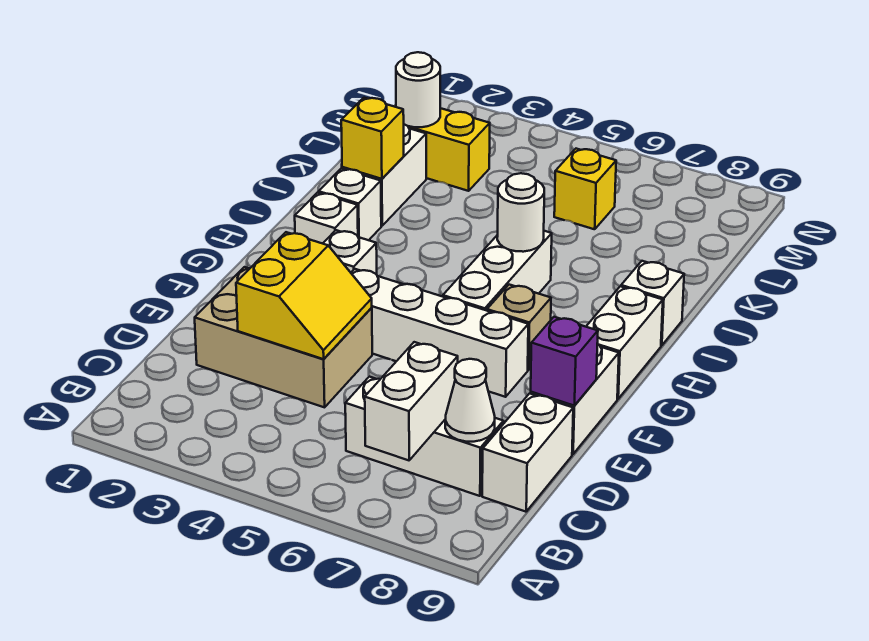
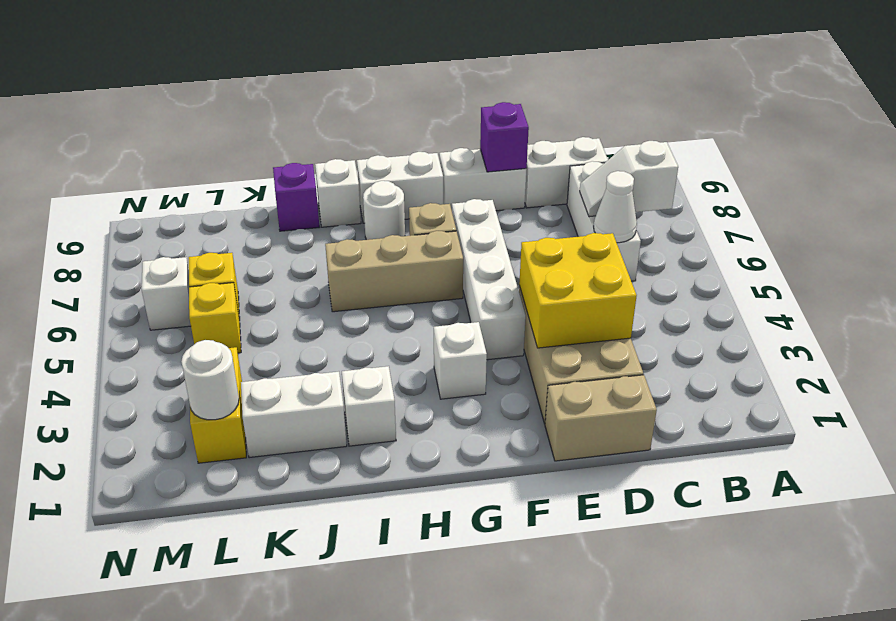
white 1x2 brick [365,342,458,460] -> white 1x2 slope [580,141,678,217]
white 1x1 cone [445,359,495,442] -> white 1x1 cone moved to [594,171,637,243]
none -> tan 1x2 brick [545,375,657,461]
yellow 2x2 slope [236,232,372,359] -> yellow 2x2 brick [519,233,637,348]
white 1x3 brick [443,231,552,311] -> tan 1x3 brick [325,231,463,312]
white 1x1 brick [295,192,358,244] -> white 1x1 brick moved to [142,257,191,330]
white 1x1 round brick [497,173,544,252] -> white 1x1 round brick moved to [363,181,405,240]
yellow 1x1 brick [341,98,404,179] -> yellow 1x1 brick moved to [189,283,241,353]
none -> purple 1x1 brick [273,163,319,231]

